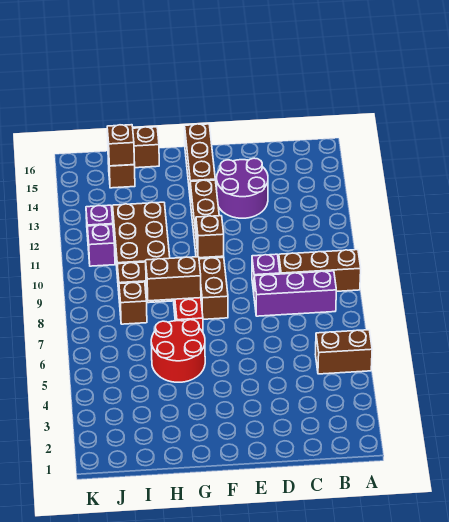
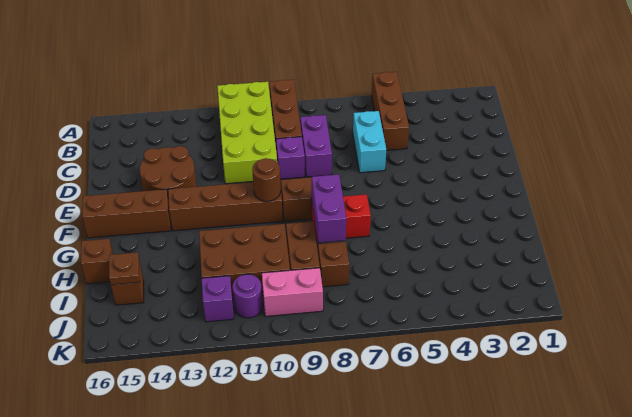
brown 1x2 brick [315,330,372,374] -> brown 1x3 brick [371,72,409,150]
none -> lime 2x4 brick [217,82,277,184]
purple 1x3 brick [254,271,336,316] -> purple 1x2 brick [301,115,332,177]
none -> cyan 1x2 brick [353,111,386,173]
purple 2x2 round brick [217,158,268,218] -> brown 2x2 round brick [140,146,197,199]
brown 1x1 brick [196,216,224,258] -> brown 1x1 round brick [252,158,281,201]
red 2x2 round brick [151,320,205,382] -> none
brown 1x2 brick [146,257,201,301] -> purple 1x2 brick [312,174,346,243]
brown 1x1 brick [107,125,134,166] -> brown 1x1 plate [109,252,140,285]
none -> pink 1x2 brick [262,268,323,316]
purple 1x1 brick [87,225,115,266] -> purple 1x1 round brick [233,274,263,318]

